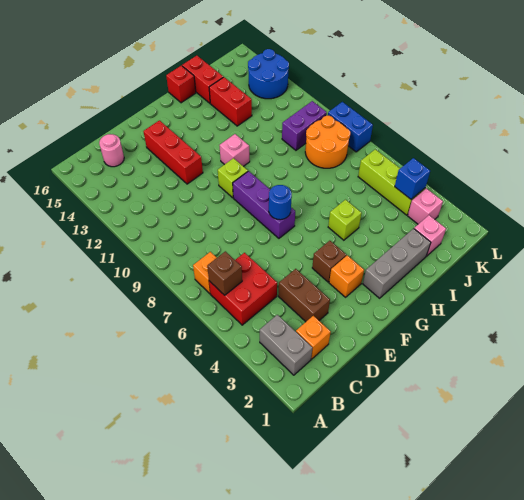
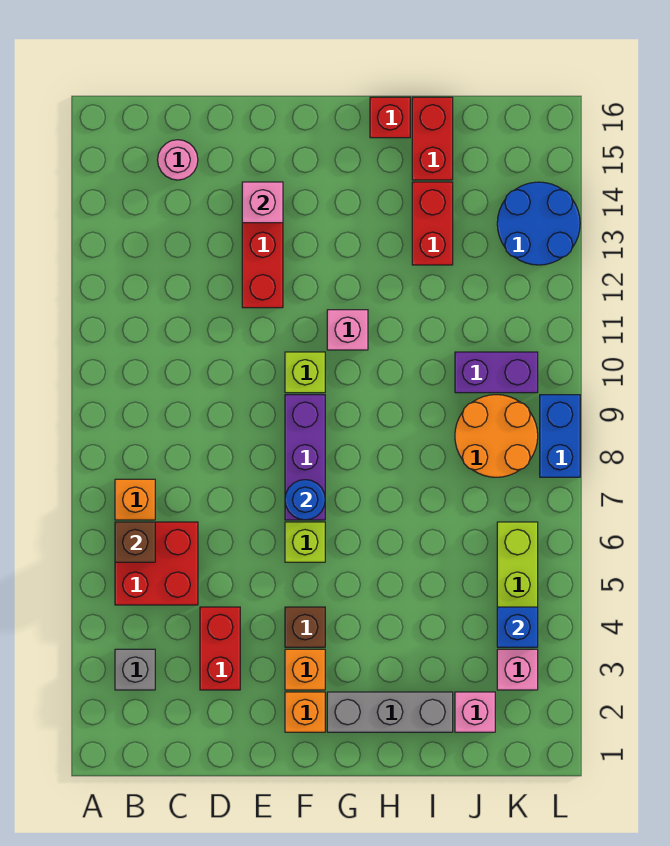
grey 1x2 brick [260,315,312,375] -> grey 1x1 brick [115,649,155,690]
orange 1x1 brick [296,316,331,359] -> orange 1x1 brick moved to [285,692,325,732]
brown 1x2 brick [278,269,330,322] -> red 1x2 brick [200,607,240,690]
none -> pink 1x1 brick [242,182,283,223]
lime 1x1 brick [328,200,362,240] -> lime 1x1 brick moved to [285,522,325,562]

